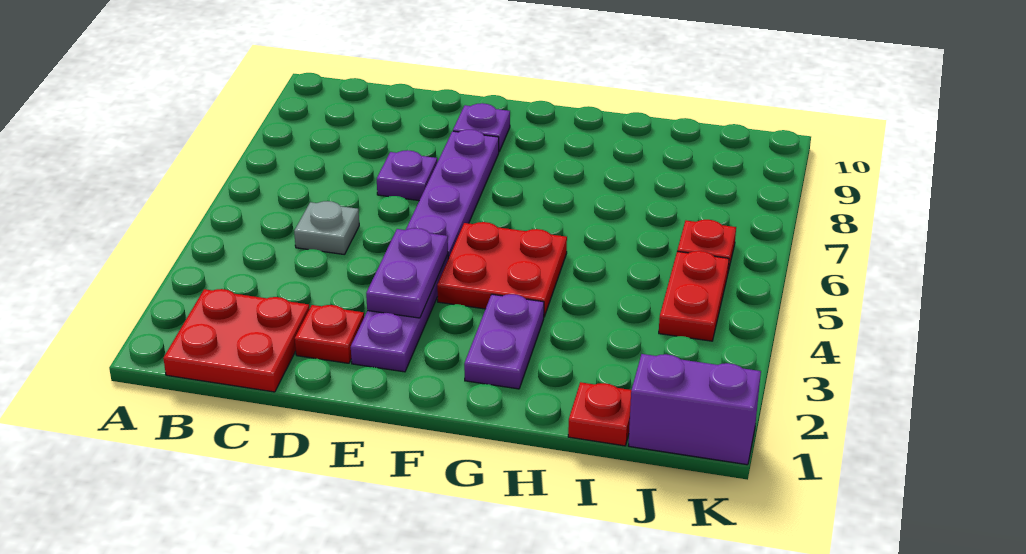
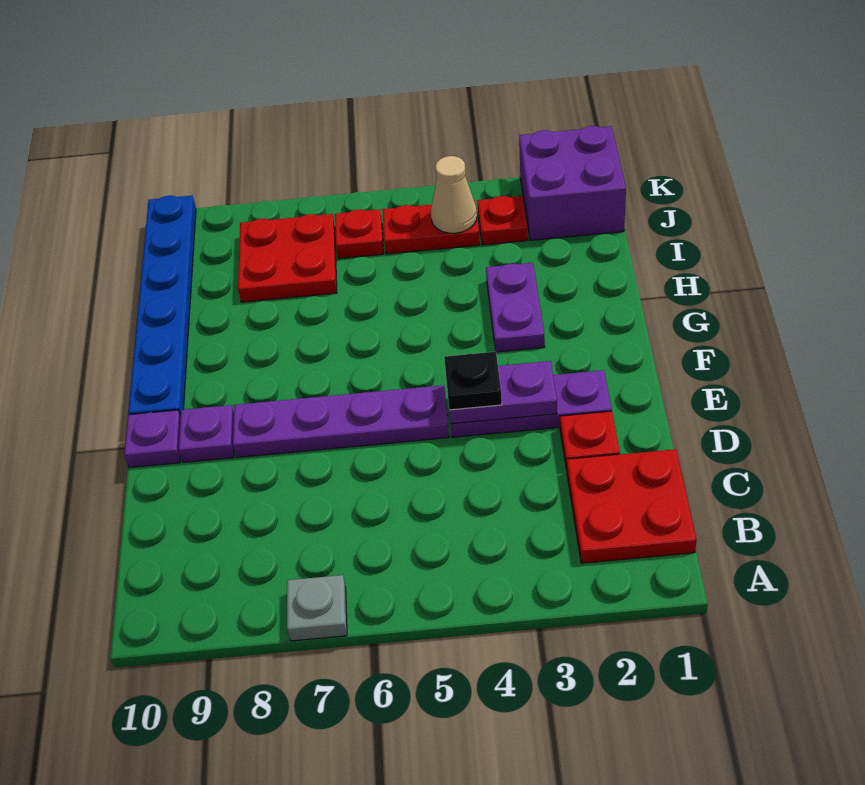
grey 1x1 plate [294,201,359,255] -> grey 1x1 plate moved to [287,575,347,641]
purple 1x1 plate [377,150,437,201] -> purple 1x1 plate moved to [124,410,181,467]
none -> black 1x1 plate [444,352,502,410]
red 2x2 plate [437,222,567,317] -> red 2x2 plate moved to [238,214,337,302]
none -> blue 1x6 plate [128,196,196,416]
purple 1x2 plate [464,294,544,389] -> purple 1x2 plate turned to [486,263,545,352]
red 1x1 plate [568,382,631,446] -> red 1x1 plate moved to [477,196,528,245]
purple 1x2 brick [628,354,761,465] -> purple 2x2 brick [519,126,626,240]
none -> tan 1x1 cone [431,156,477,233]

